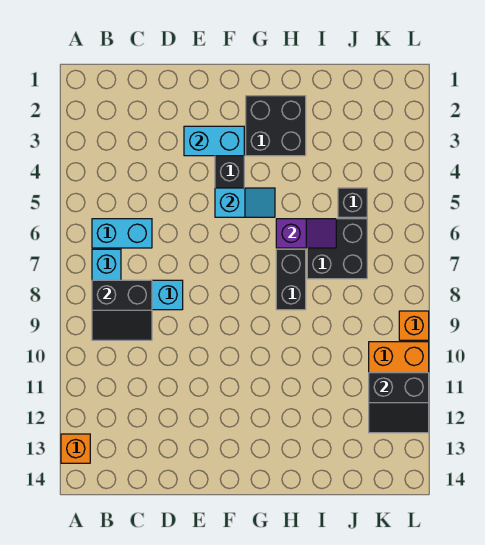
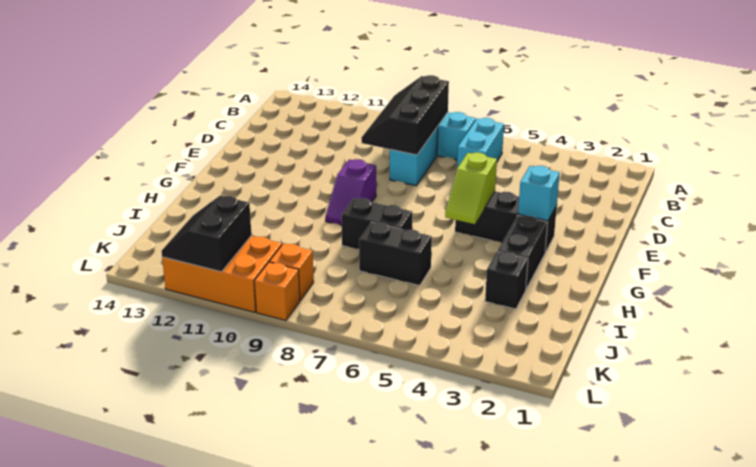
orange 1x1 brick [61,434,90,463] -> orange 1x1 brick moved to [270,244,314,300]
black 2x2 slope [92,280,152,340] -> black 2x3 slope [361,75,449,155]
cyan 1x2 brick [184,126,244,156] -> cyan 1x1 brick [518,166,560,221]
cyan 1x2 slope [215,188,275,217] -> lime 1x2 slope [445,152,497,224]
black 2x2 brick [246,96,306,156] -> black 1x2 brick [498,216,548,289]
purple 1x2 slope [276,219,336,248] -> purple 1x2 slope moved to [325,159,376,225]
black 2x2 brick [307,219,367,279] -> black 1x2 brick [359,222,432,286]
black 1x1 brick [338,188,367,217] -> black 1x1 brick moved to [485,251,528,309]

